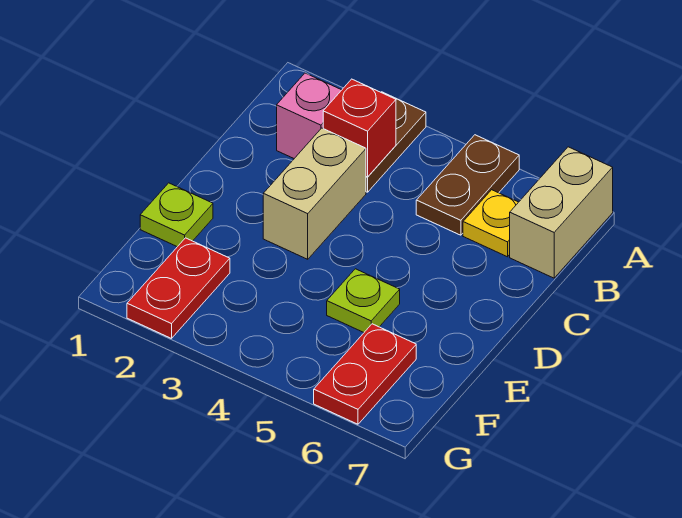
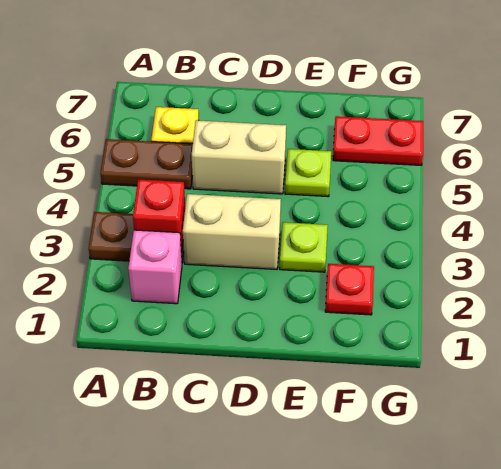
tan 1x2 brick [510,147,613,278] -> tan 1x2 brick moved to [192,120,286,194]
lime 1x1 plate [140,183,213,247] -> lime 1x1 plate moved to [280,222,328,272]
red 1x2 plate [127,238,230,338] -> red 1x1 plate [325,264,374,315]

